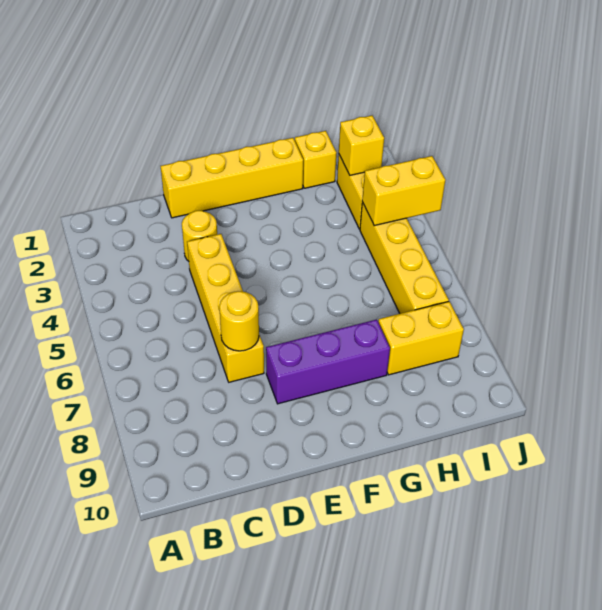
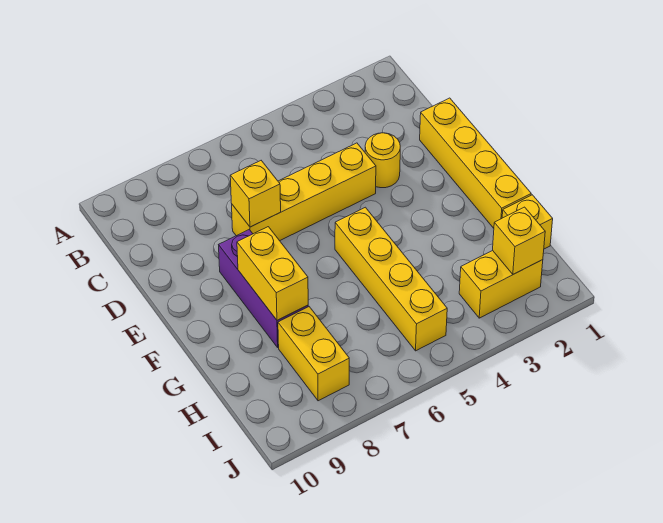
yellow 1x1 round brick [219,291,259,351] -> yellow 1x1 brick [230,161,281,227]
yellow 1x4 brick [360,202,449,314] -> yellow 1x4 brick turned to [335,207,447,351]
yellow 1x2 brick [362,156,445,226] -> yellow 1x2 brick moved to [237,227,308,320]

